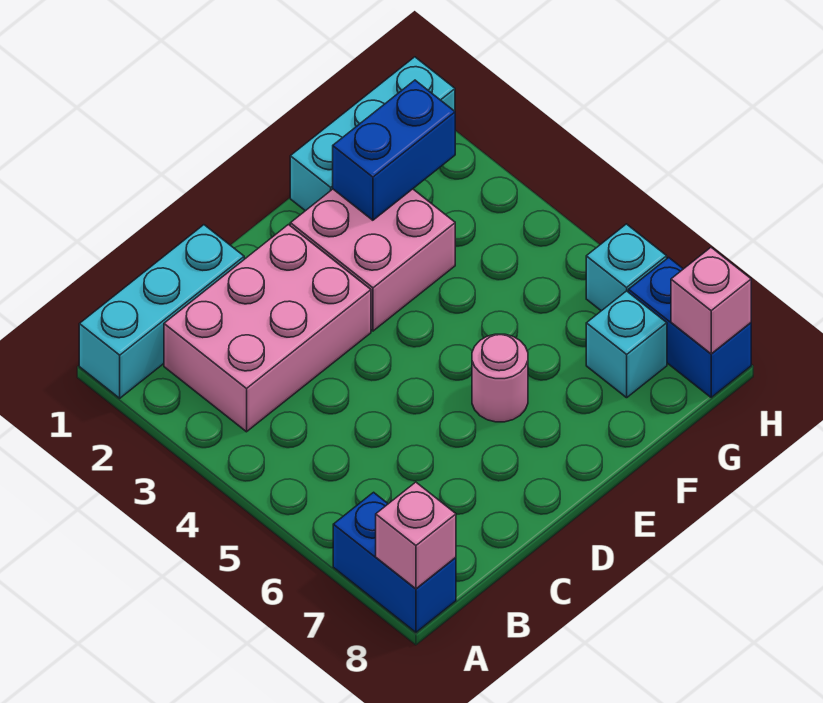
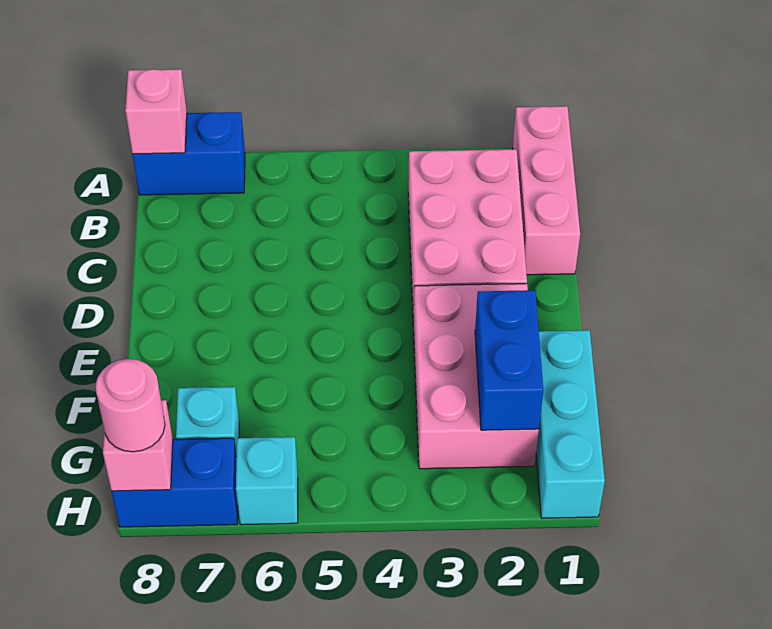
cyan 1x3 brick [79,225,244,398] -> pink 1x3 brick [513,106,580,275]
pink 2x2 brick [290,189,455,331] -> pink 2x3 brick [413,284,539,469]
pink 1x1 round brick [472,334,528,422] -> pink 1x1 round brick moved to [95,359,165,452]

